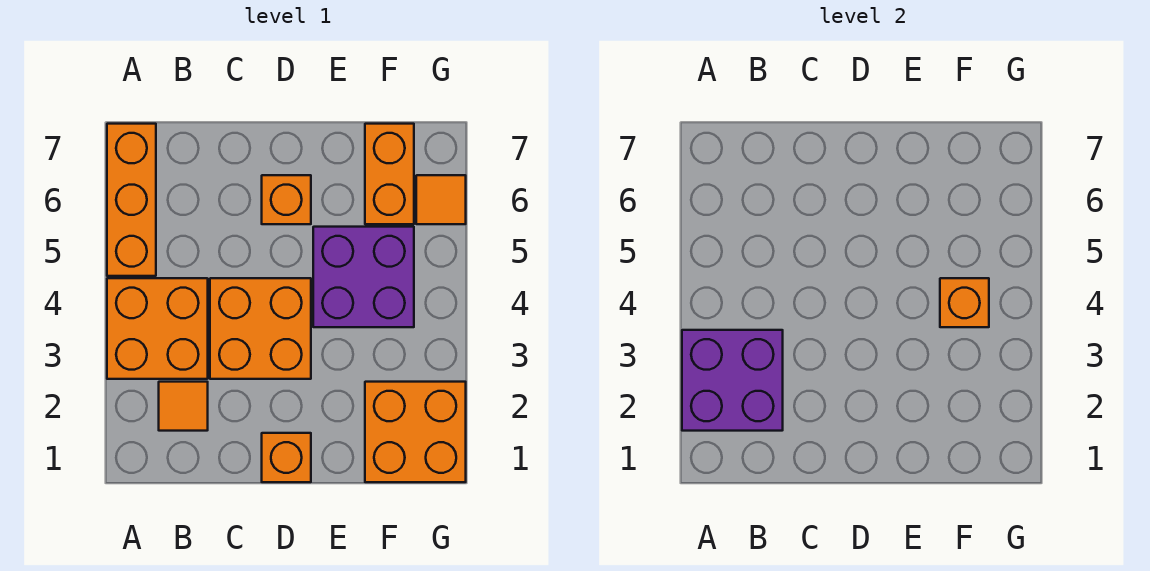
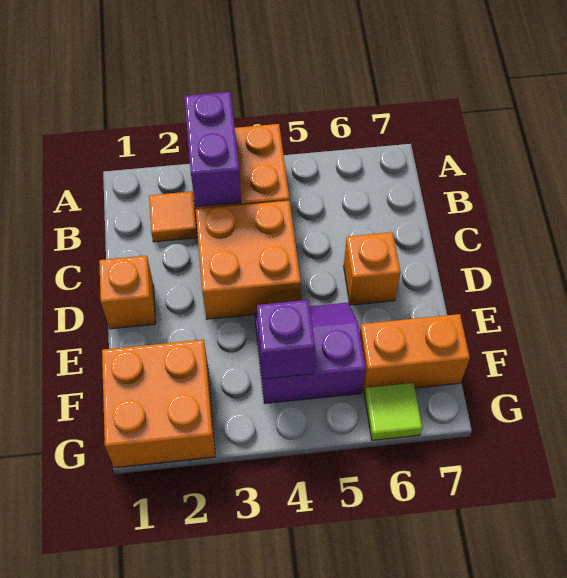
purple 2x2 brick [682,330,783,431] -> purple 1x2 brick [184,92,241,207]
orange 1x3 brick [107,124,156,276] -> none
purple 2x2 brick [313,227,414,327] -> purple 2x2 slope [254,303,366,403]
orange 1x1 brick [940,278,989,327] -> purple 1x1 brick [257,300,315,379]
orange 1x1 tile [416,175,466,224] -> lime 1x1 tile [364,383,422,440]

